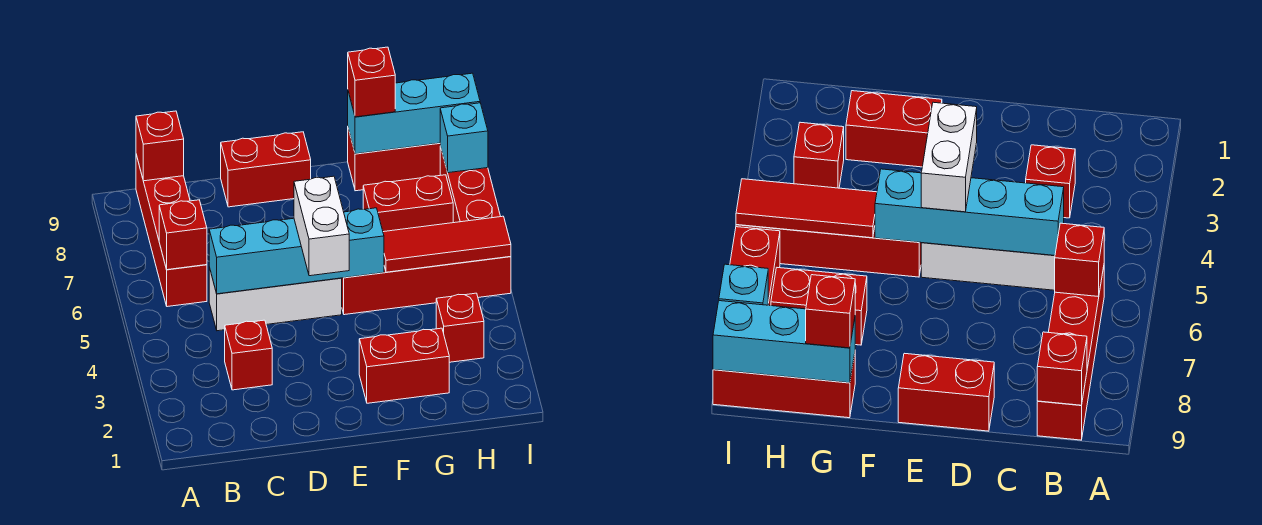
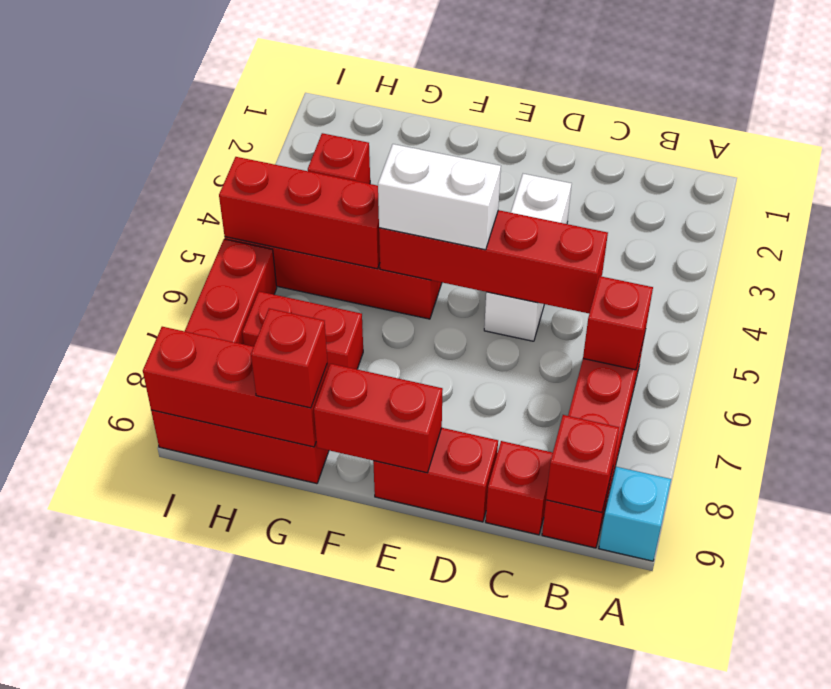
red 1x1 brick [225,320,272,390] -> red 1x1 brick moved to [486,441,553,535]
white 1x3 brick [209,267,342,331] -> white 1x3 brick turned to [484,174,572,341]
cyan 1x4 brick [209,208,384,294] -> red 1x4 brick [379,210,608,313]
white 1x2 brick [294,176,349,276] -> white 1x2 brick turned to [378,144,501,250]
red 1x2 brick [359,328,449,403] -> red 1x2 brick moved to [314,364,443,473]
red 1x3 tile [383,216,511,272] -> red 1x3 brick [219,157,380,269]
cyan 1x3 brick [348,73,480,154] -> red 1x3 brick [143,327,328,447]
cyan 1x1 brick [440,103,488,173] -> cyan 1x1 brick moved to [599,467,671,561]

